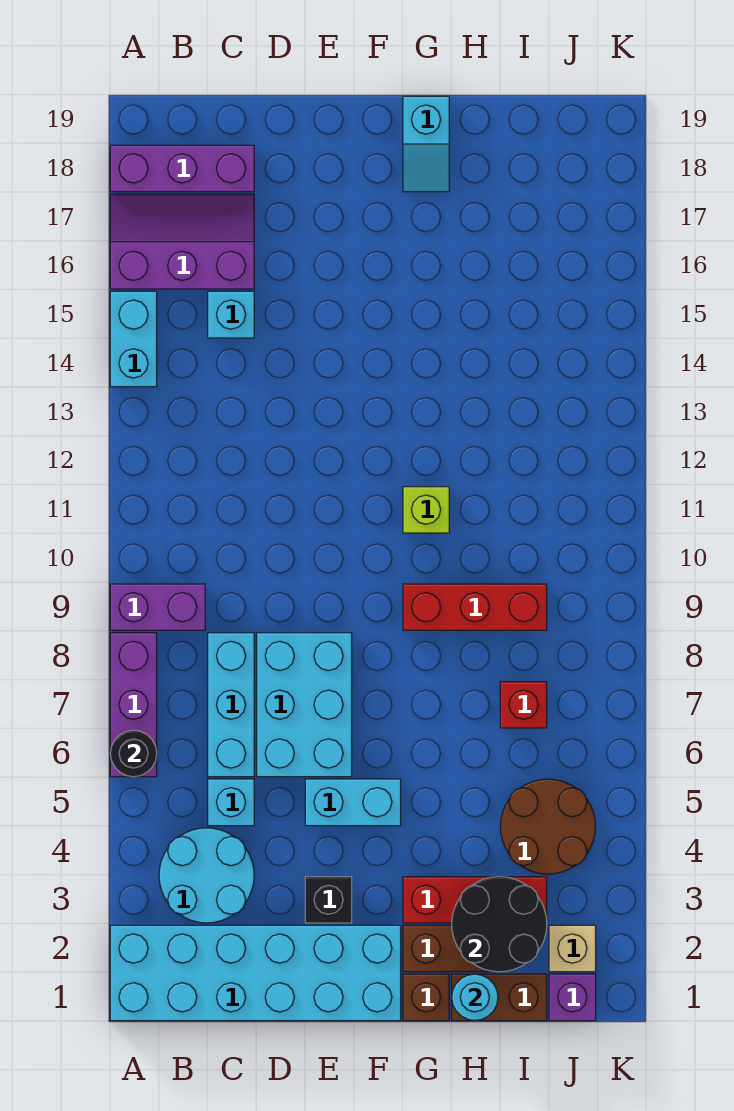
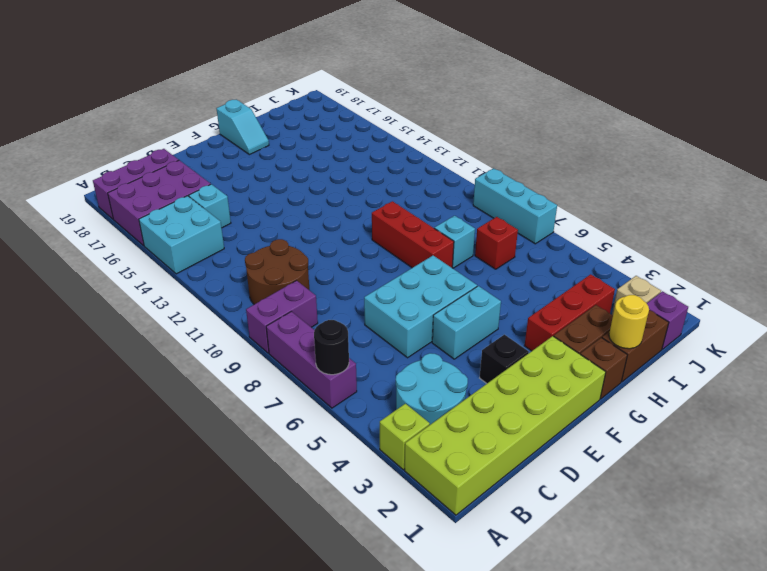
cyan 2x6 brick [110,925,401,1021] -> lime 2x6 brick [405,336,606,515]
cyan 1x2 brick [110,291,157,387] -> cyan 2x2 brick [139,196,224,274]
purple 2x3 slope [110,194,254,289] -> purple 2x3 brick [108,160,211,246]
cyan 1x1 brick [208,779,254,826] -> cyan 1x1 brick moved to [434,216,475,268]
cyan 1x3 brick [208,633,254,777] -> cyan 1x3 brick moved to [473,168,557,244]
cyan 2x3 brick [257,633,352,777] -> cyan 2x3 brick turned to [364,256,477,358]
red 1x3 brick [403,584,547,630] -> red 1x3 brick turned to [372,201,454,268]
lime 1x1 brick [403,487,449,533] -> lime 1x1 brick moved to [380,404,430,470]
cyan 1x1 round brick [452,974,498,1021] -> yellow 1x1 round brick [609,295,649,349]
black 2x2 round brick [452,877,547,972] -> none
brown 2x2 round brick [500,779,596,874] -> brown 2x2 round brick moved to [245,239,309,304]

